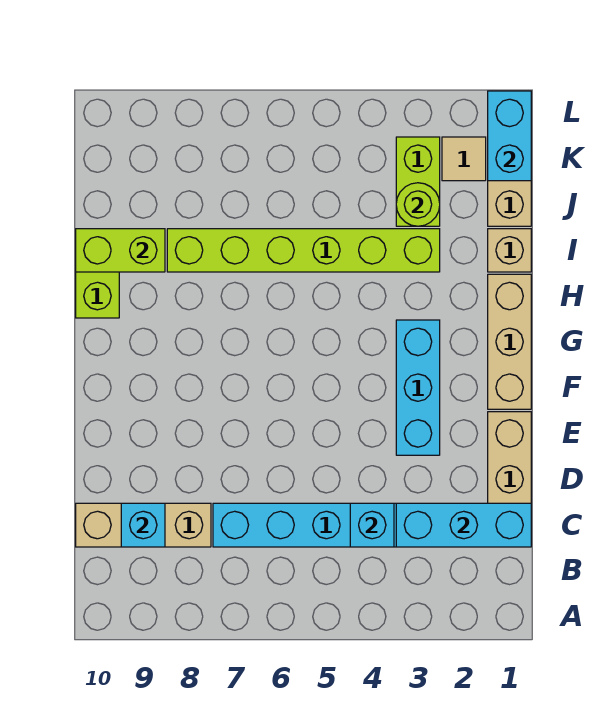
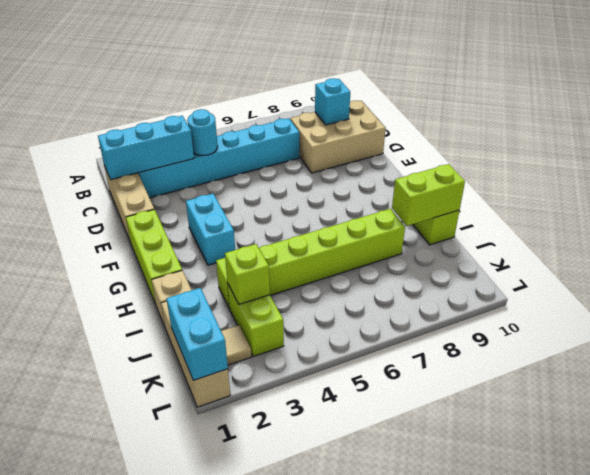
cyan 1x1 brick [350,503,394,547] -> cyan 1x1 round brick [187,109,218,155]
tan 1x3 brick [76,503,211,547] -> tan 2x3 brick [290,101,386,173]
cyan 1x3 brick [396,320,440,455] -> cyan 1x2 brick [186,194,235,265]
tan 1x3 brick [488,274,531,409] -> lime 1x3 brick [126,209,182,304]
lime 1x1 round brick [396,183,440,226] -> lime 1x1 brick [225,244,270,304]

